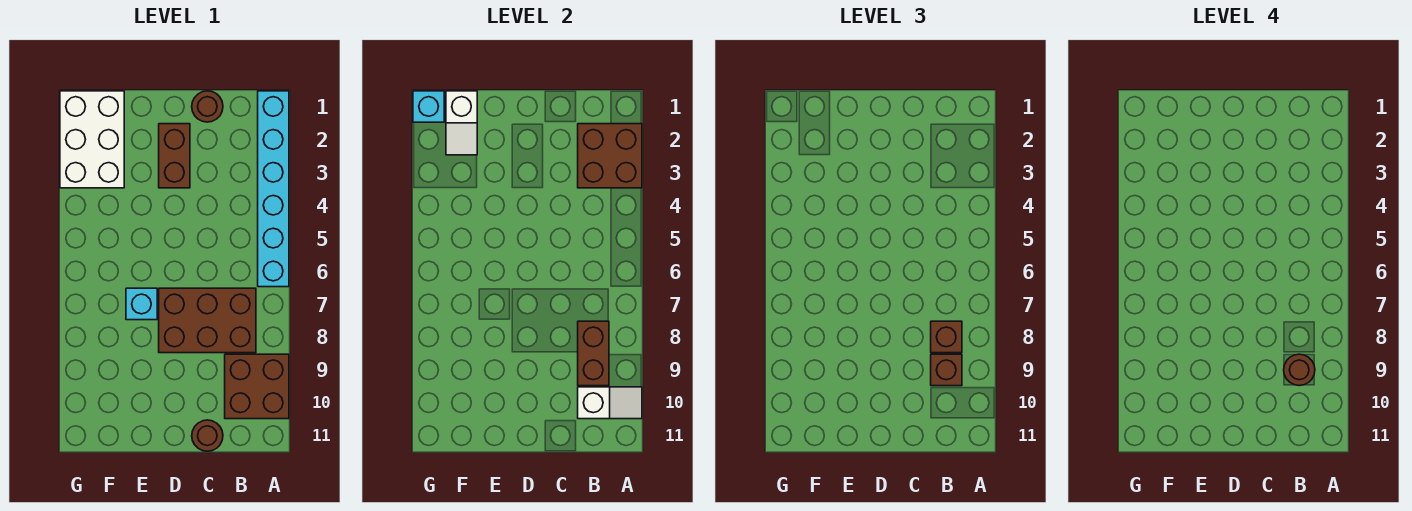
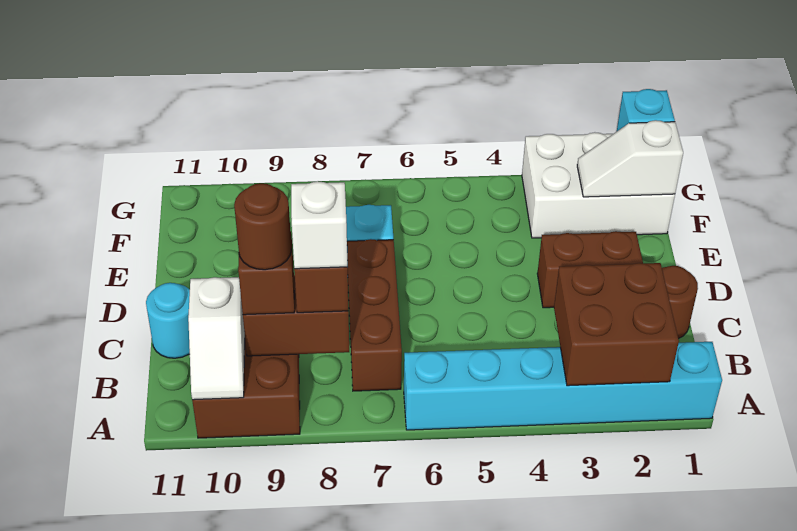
brown 2x3 brick [159,288,256,353] -> brown 1x3 brick [347,239,402,391]
none -> white 1x1 brick [291,181,347,269]
brown 1x1 round brick [192,420,223,451] -> cyan 1x1 round brick [146,283,190,358]

